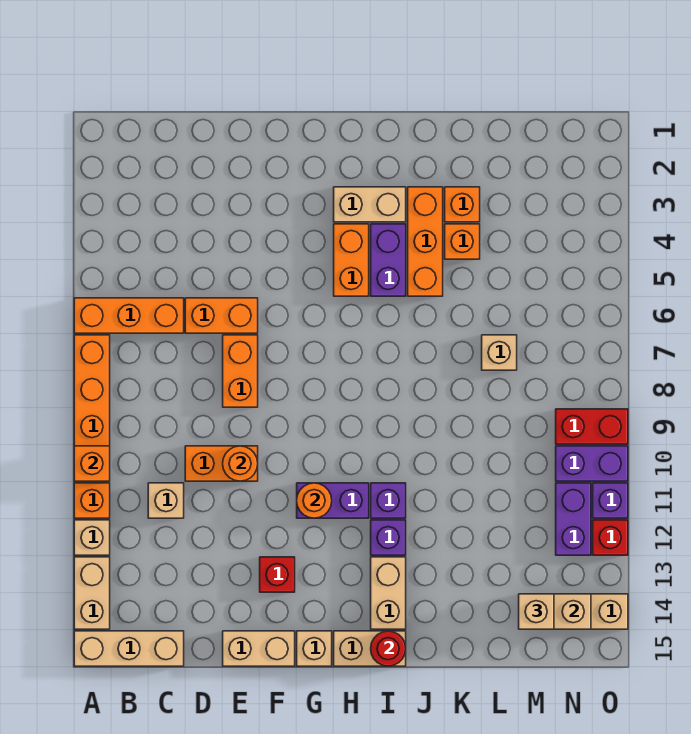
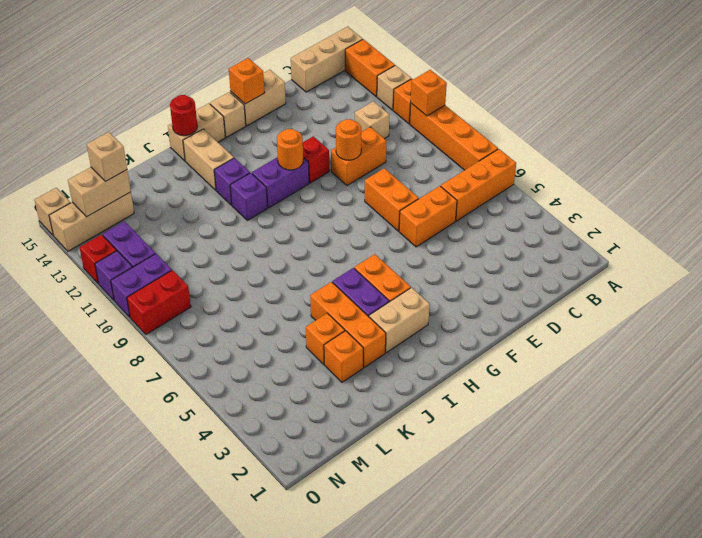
tan 1x2 brick [74,557,110,629] -> orange 1x2 brick [345,39,395,97]
red 1x1 brick [260,557,295,592] -> red 1x1 brick moved to [303,136,329,183]
none -> orange 1x1 brick [229,58,265,104]
tan 1x1 brick [482,335,517,370] -> tan 1x1 brick moved to [35,188,70,236]

